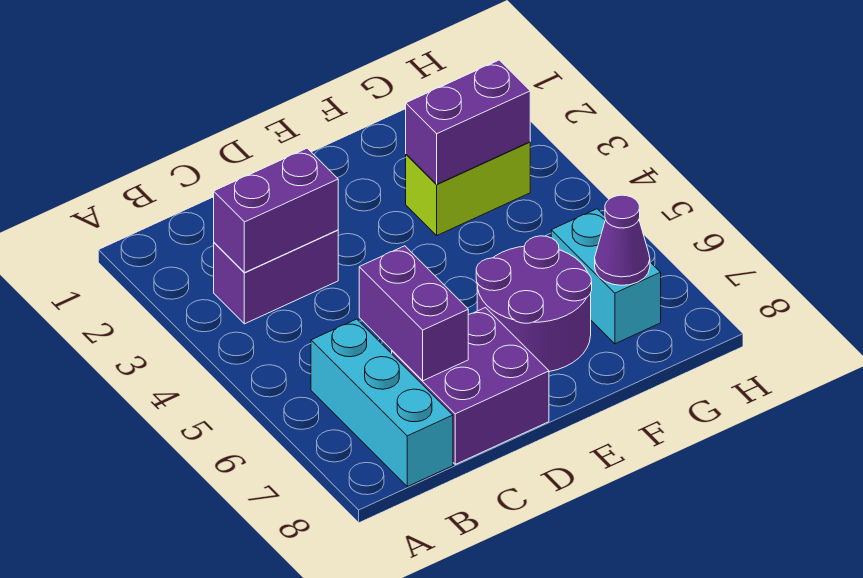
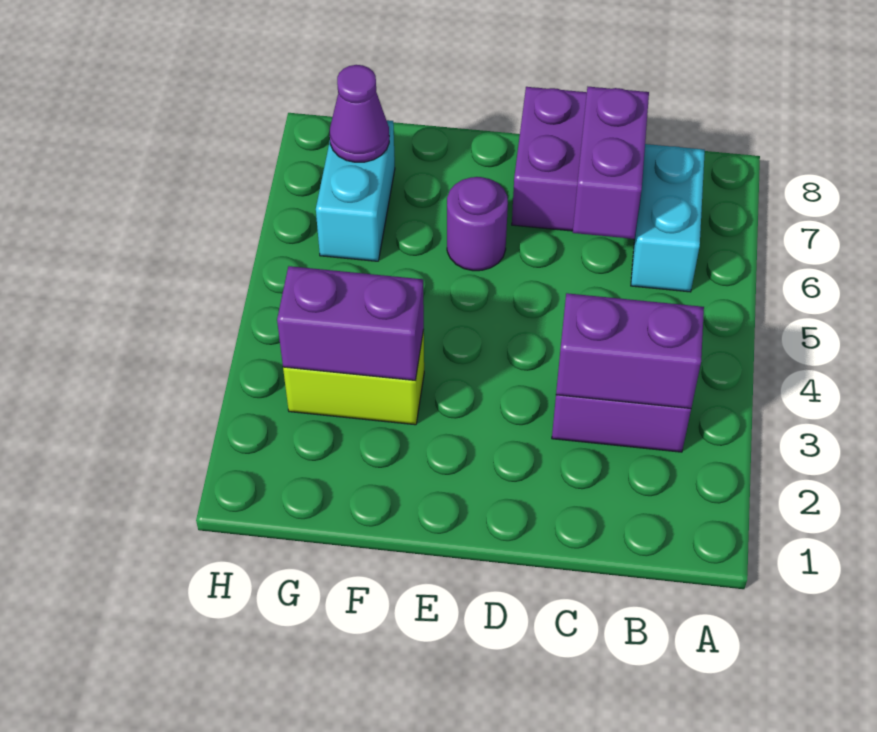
cyan 1x3 brick [311,319,453,486] -> cyan 1x2 brick [631,144,705,292]
purple 2x2 round brick [476,236,592,372] -> purple 1x1 round brick [447,177,508,271]

